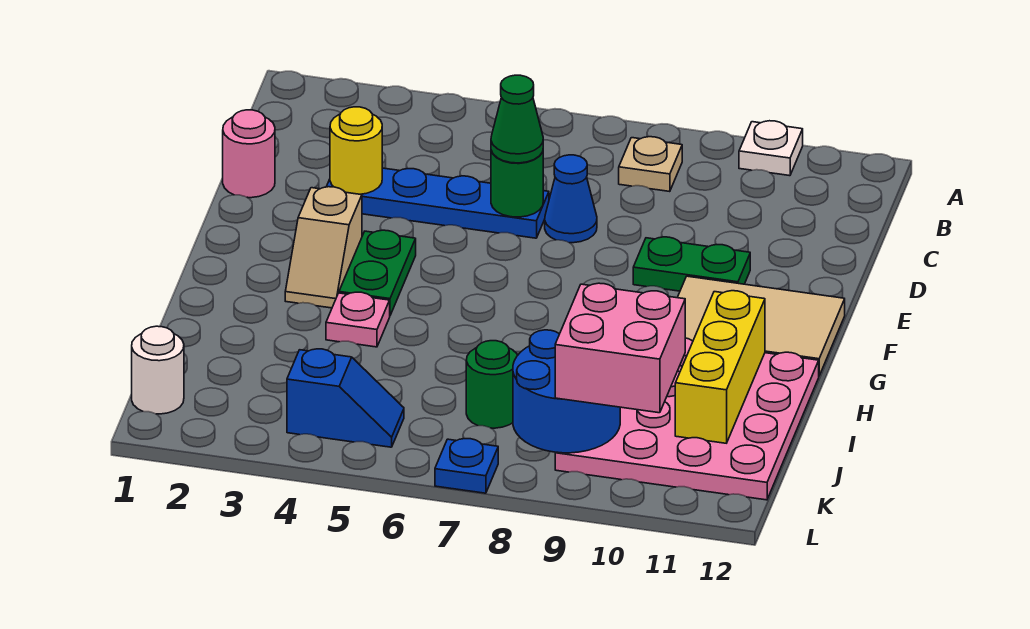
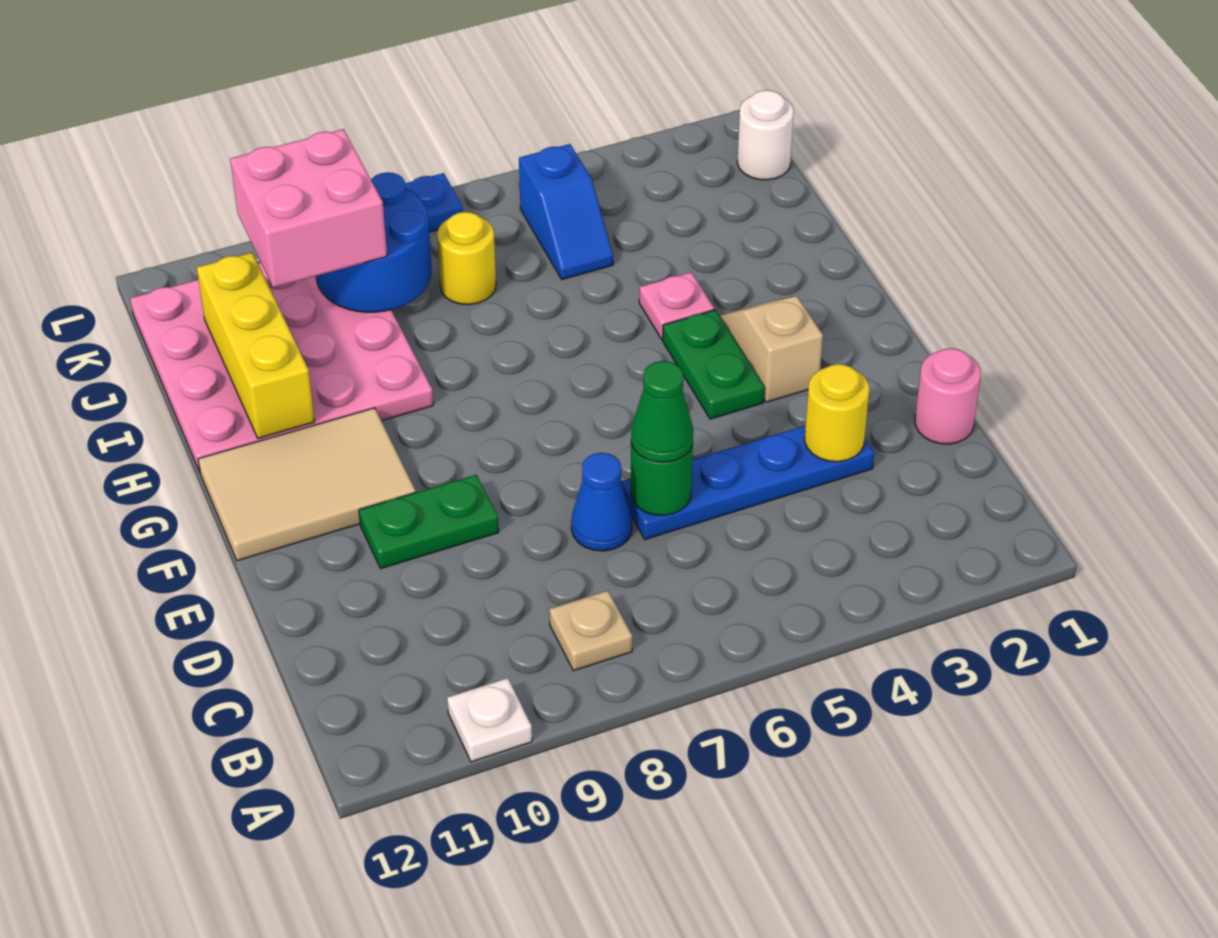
green 1x1 round brick [466,341,518,428] -> yellow 1x1 round brick [437,212,496,305]
blue 1x2 slope [287,349,404,447] -> blue 1x2 slope turned to [519,144,613,280]

